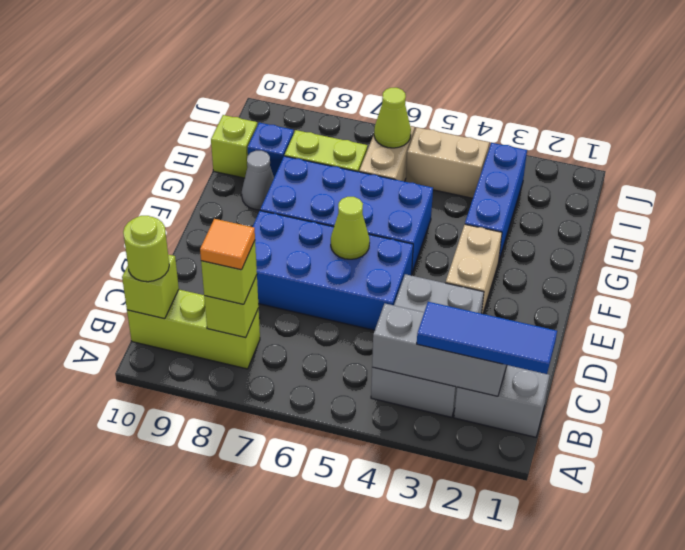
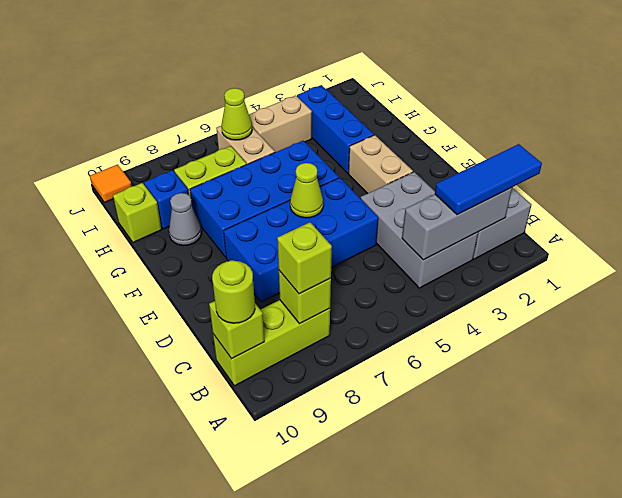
orange 1x1 tile [200,219,255,270] -> orange 1x1 tile moved to [90,165,132,203]

